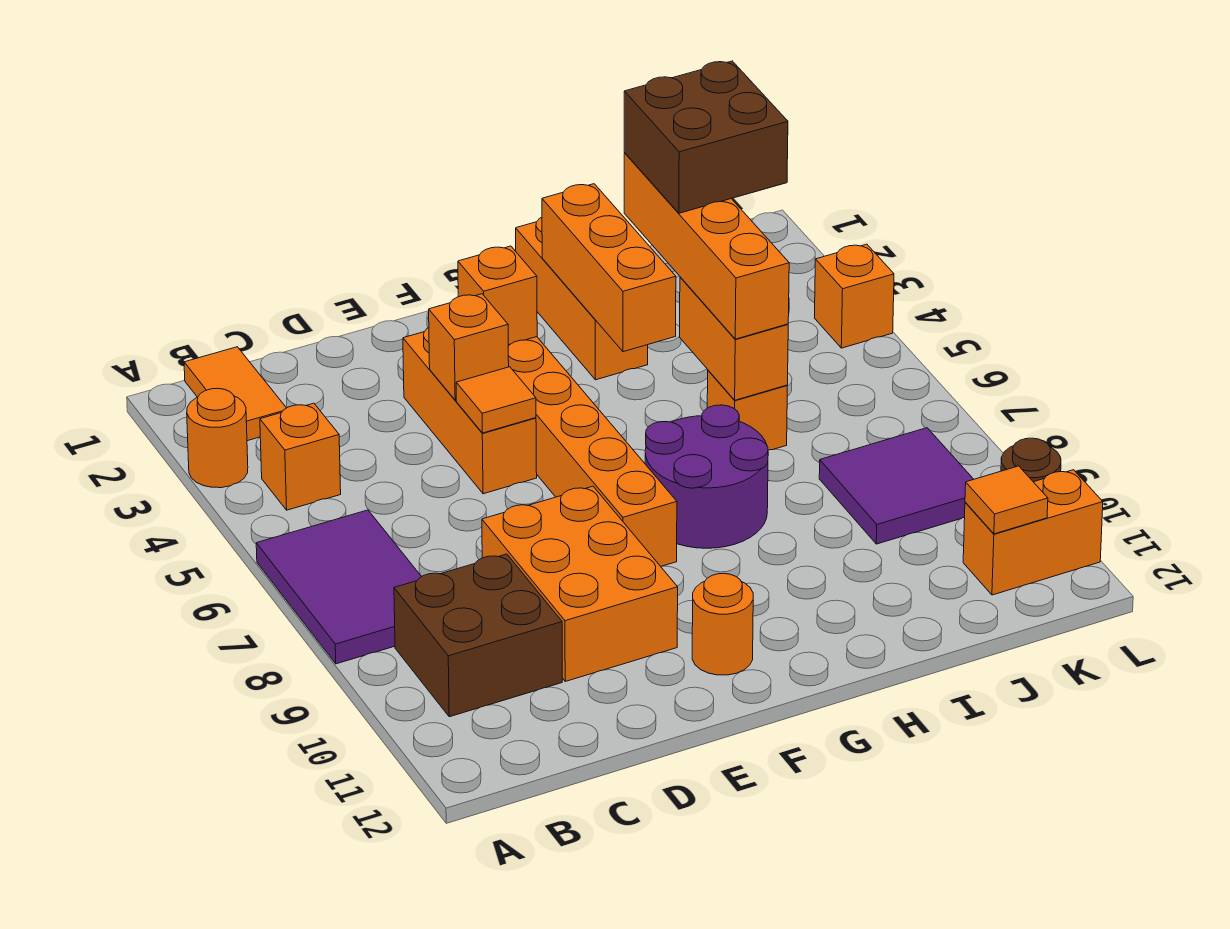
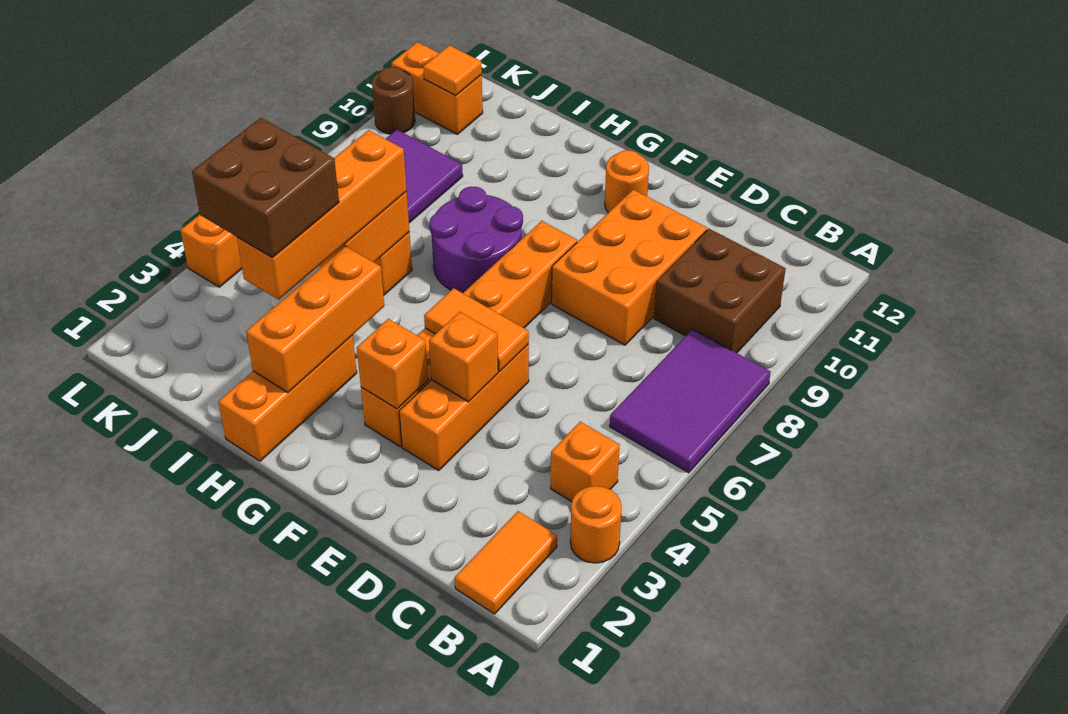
orange 1x1 tile [456,367,536,433] -> orange 1x2 tile [424,288,529,371]

